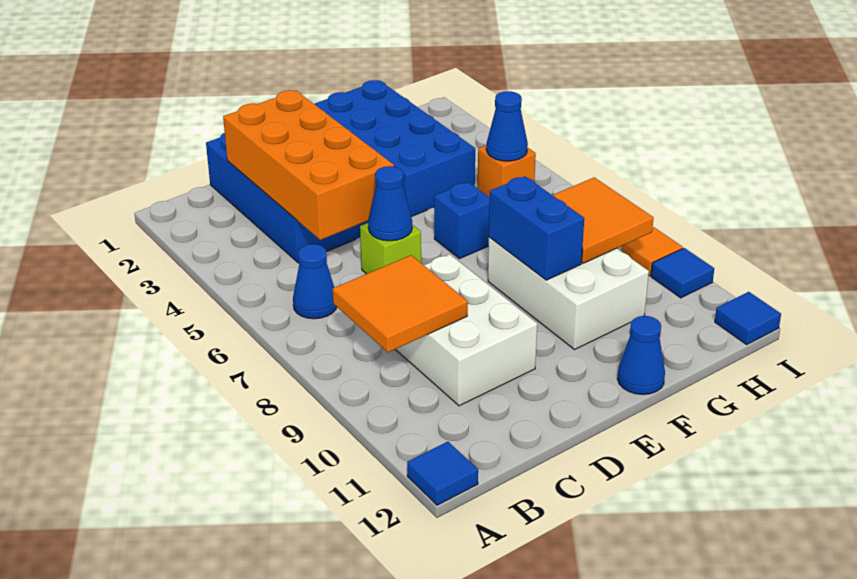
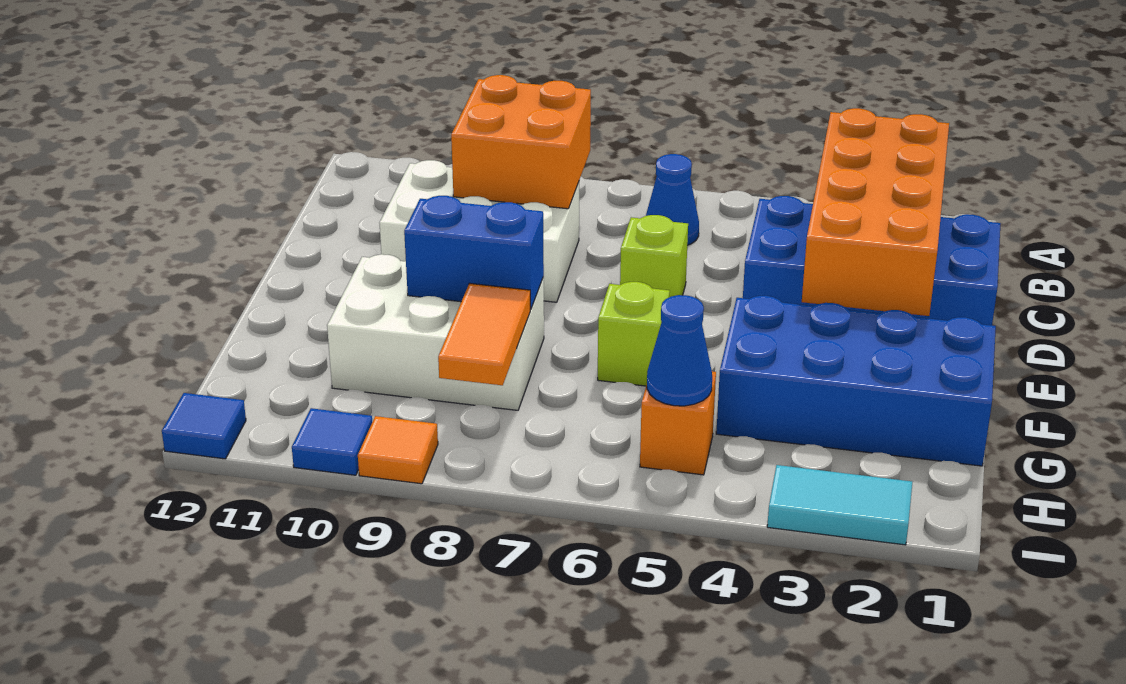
blue 1x1 tile [407,442,478,505] -> none
orange 2x2 tile [333,255,468,352] -> orange 2x2 brick [451,75,591,209]
orange 2x4 brick [223,90,394,240] -> orange 2x4 brick turned to [802,108,949,316]
blue 1x1 cone [368,166,412,241] -> none
blue 1x1 brick [434,182,490,259] -> lime 1x1 brick [598,282,670,386]
blue 1x1 cone [617,316,665,395] -> none
orange 2x2 tile [553,177,654,263] -> orange 1x2 tile [438,283,530,385]
none -> cyan 1x2 tile [767,465,912,545]

